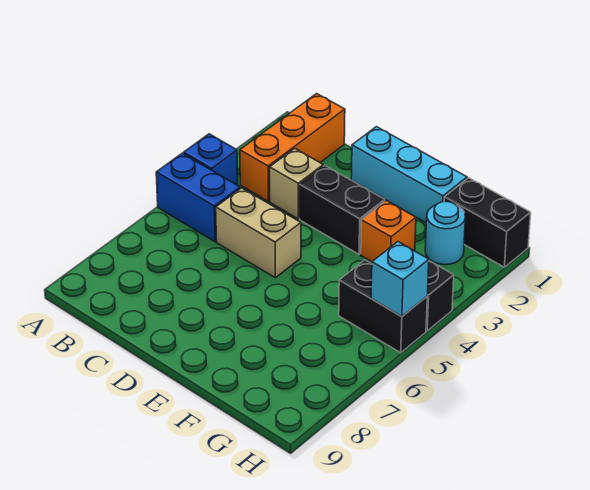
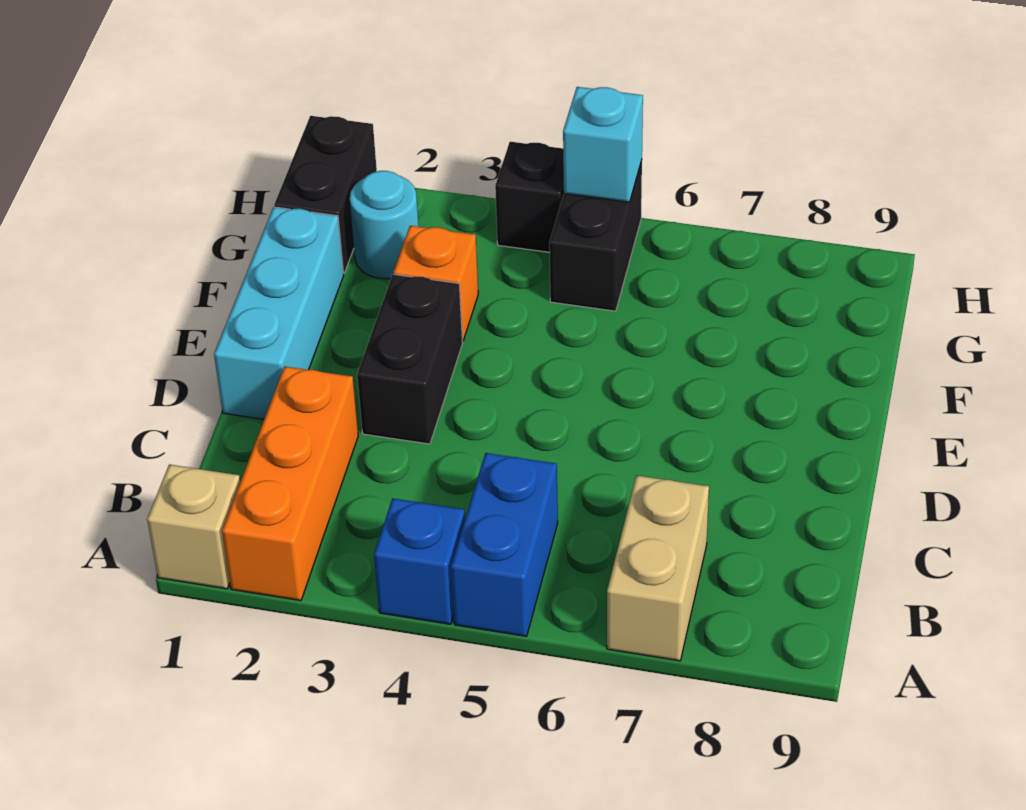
orange 1x3 brick [240,94,345,201] -> orange 1x3 brick turned to [222,366,358,601]
tan 1x1 brick [270,148,323,219] -> tan 1x1 brick moved to [147,465,240,589]
tan 1x2 brick [216,188,301,278] -> tan 1x2 brick moved to [607,475,709,661]

